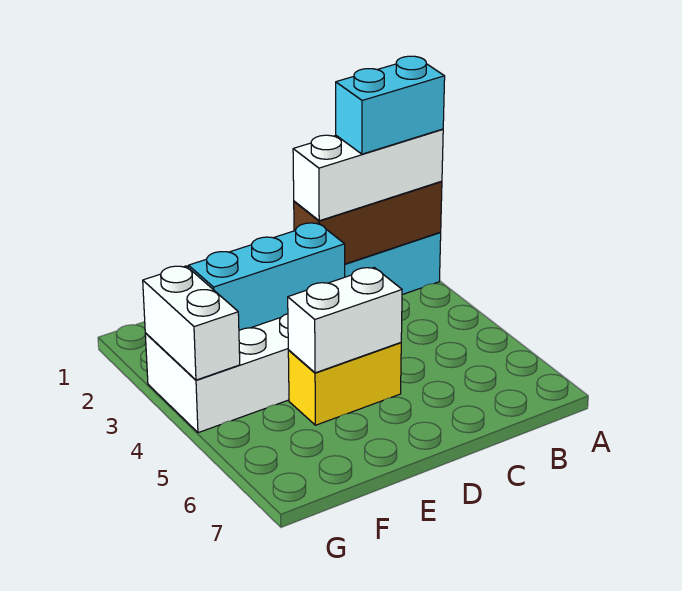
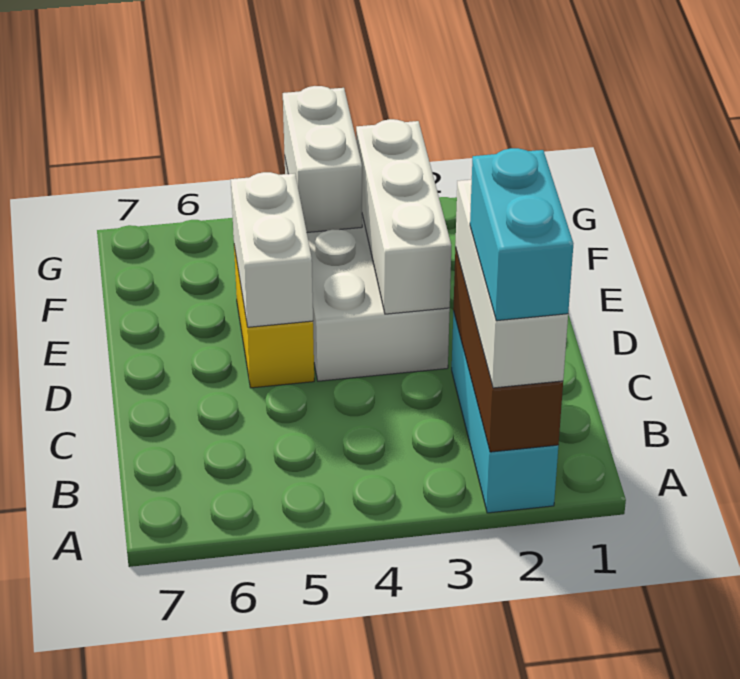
cyan 1x3 brick [188,223,345,330] -> white 1x3 brick [356,119,451,314]
white 1x2 brick [143,266,240,380] -> white 1x2 brick turned to [283,86,362,232]

